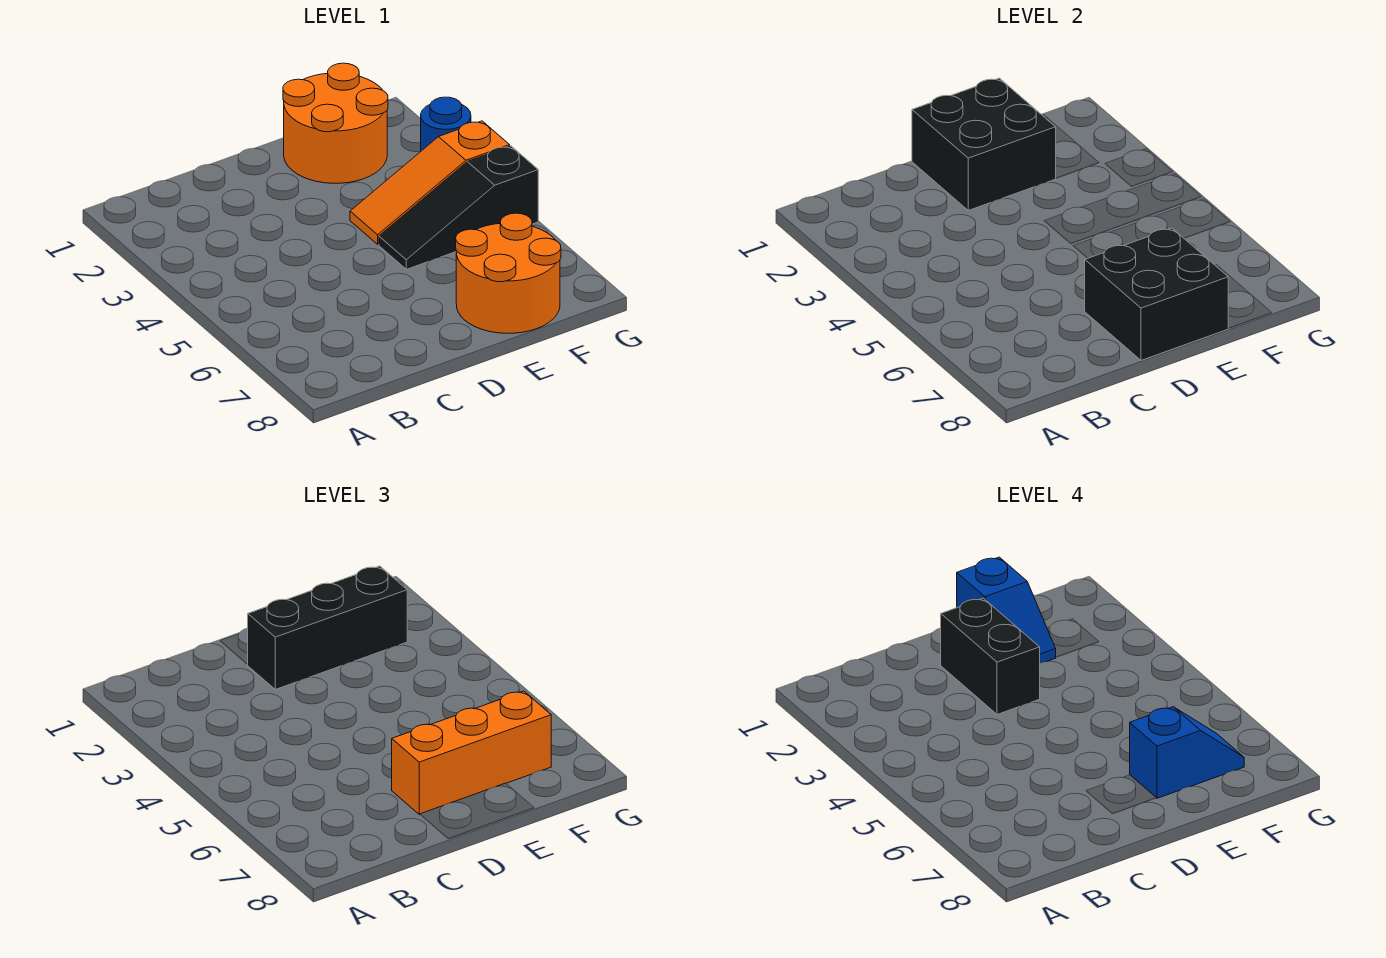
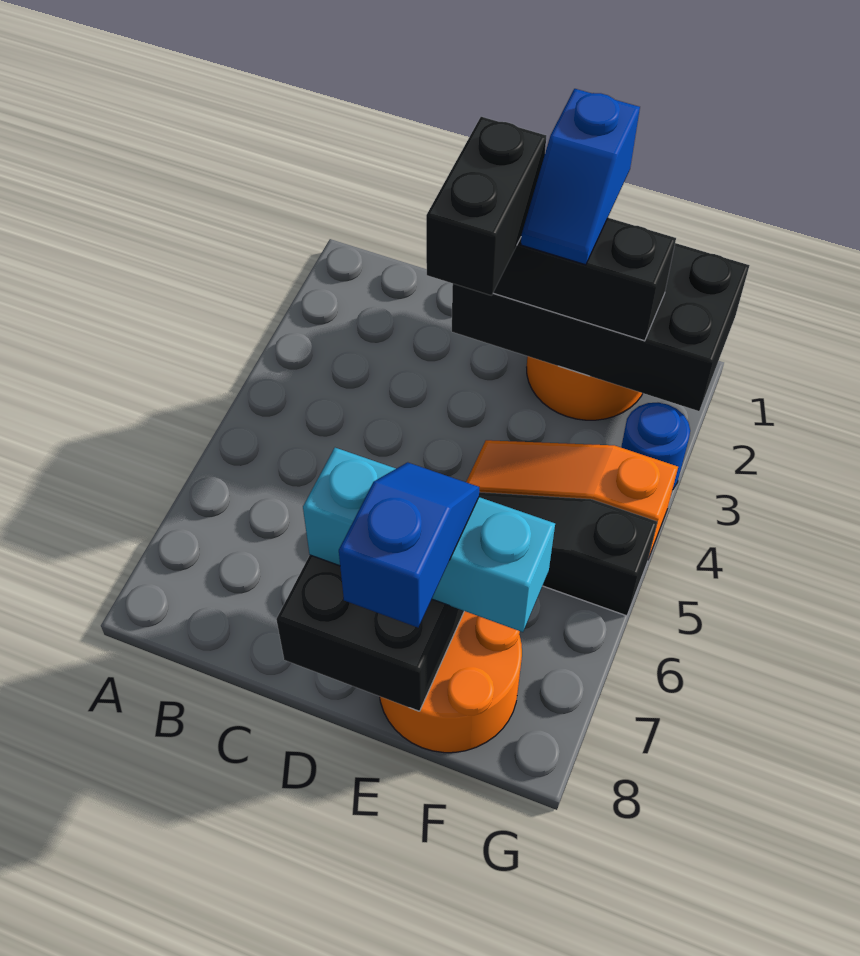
black 2x2 brick [912,78,1056,210] -> black 2x4 brick [452,243,749,411]
orange 1x3 brick [392,691,551,814] -> cyan 1x3 brick [303,448,555,632]
blue 1x2 slope [1130,707,1244,798] -> blue 1x2 slope turned to [339,462,479,627]

